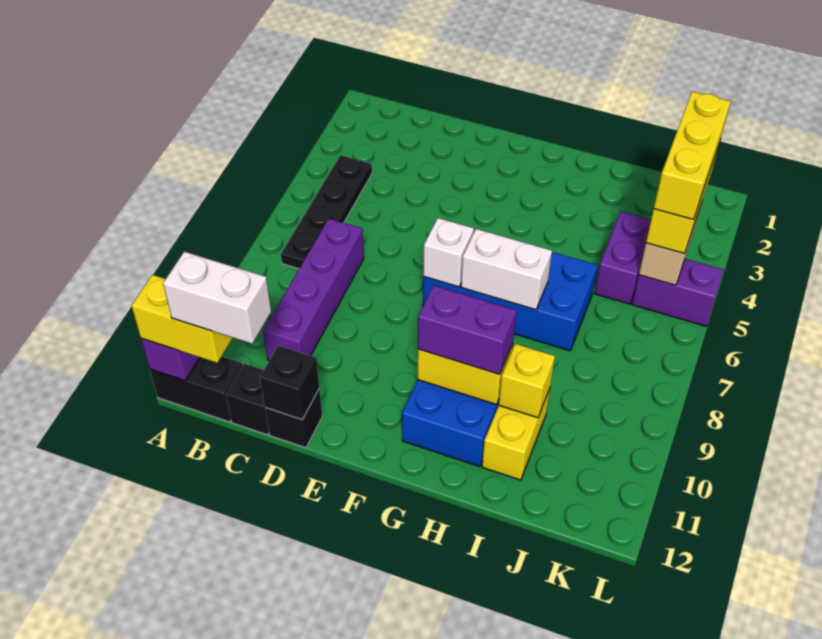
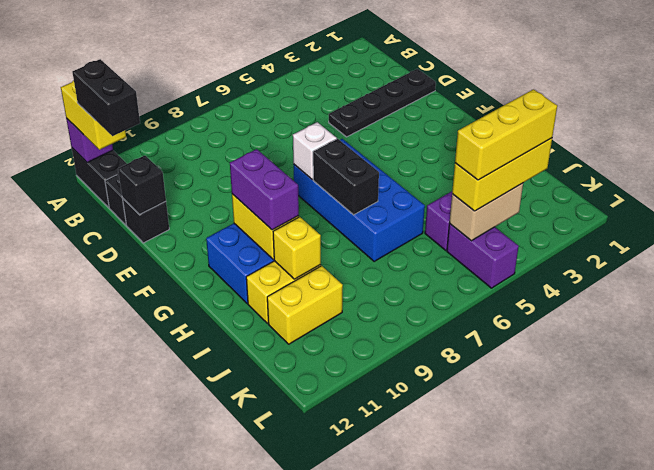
black 1x4 plate [281,155,372,269] -> black 1x4 plate moved to [329,69,436,137]
white 1x2 brick [163,252,271,344] -> black 1x2 brick [72,59,140,136]
purple 1x4 brick [263,219,364,360] -> none
white 1x2 brick [461,229,552,310] -> black 1x2 brick [313,139,379,215]
none -> yellow 1x2 brick [267,266,343,344]

